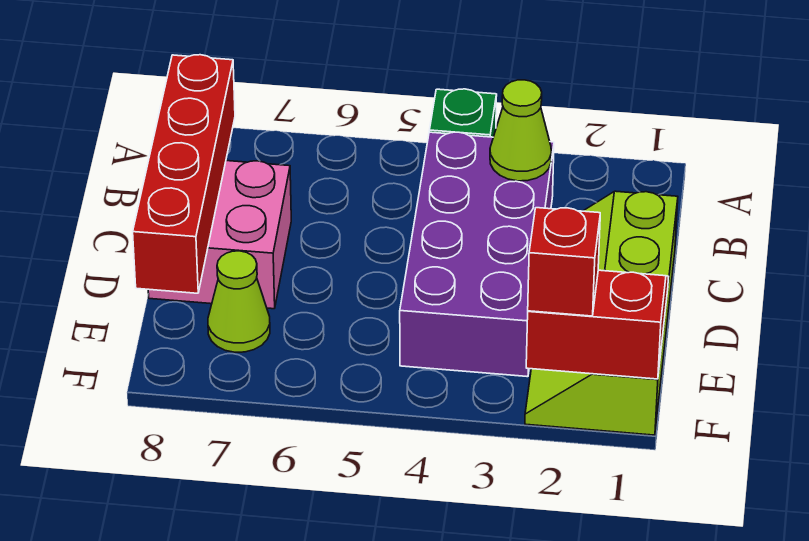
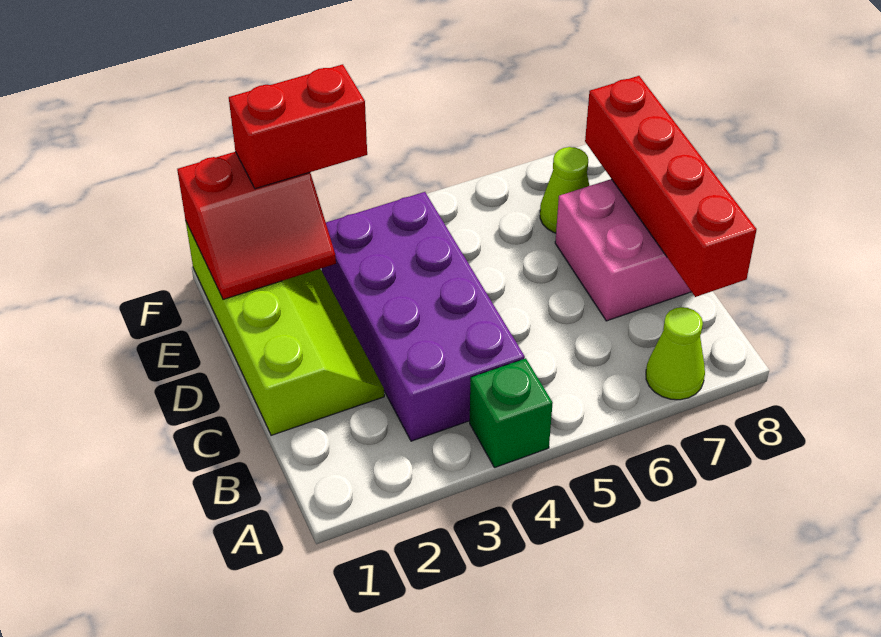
lime 1x1 cone [490,80,552,181] -> lime 1x1 cone moved to [646,307,705,400]
red 1x1 brick [528,208,600,316] -> red 1x2 brick [229,64,367,189]

